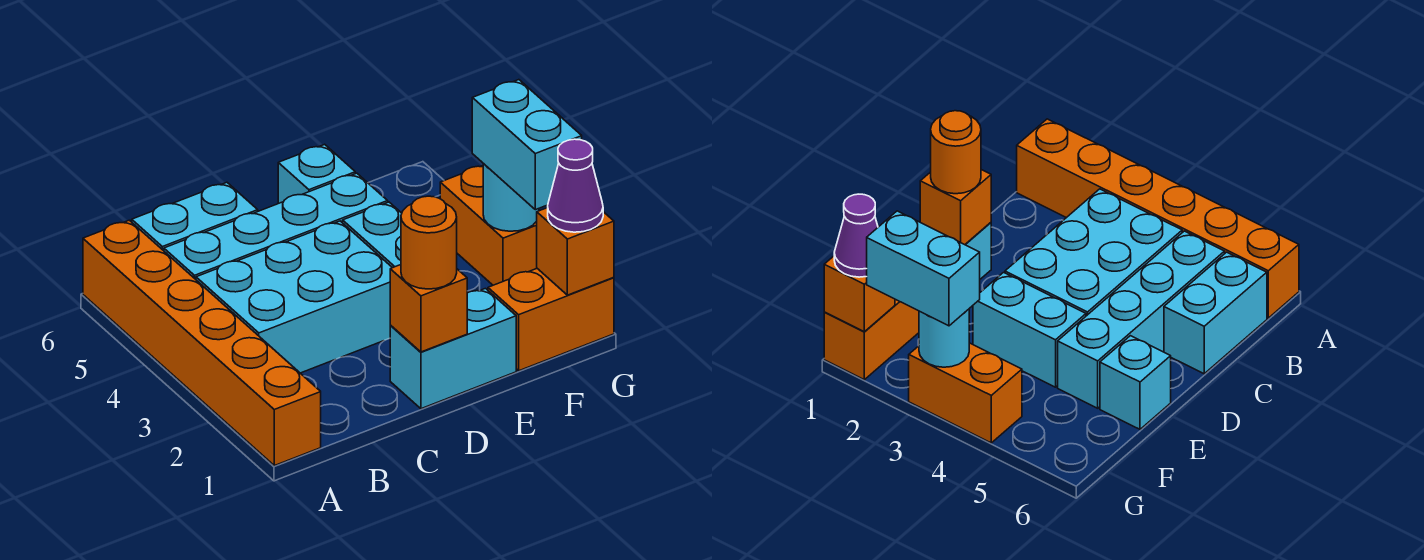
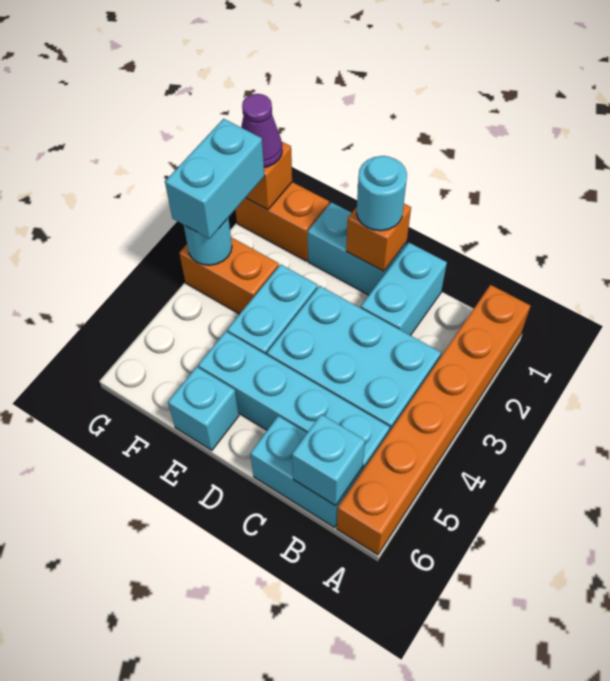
none -> cyan 1x1 brick [292,414,365,506]
none -> cyan 1x2 brick [361,243,447,335]
orange 1x1 round brick [401,196,457,289] -> cyan 1x1 round brick [357,156,407,231]
orange 1x2 brick [440,166,537,285] -> orange 1x2 brick turned to [179,237,279,314]

